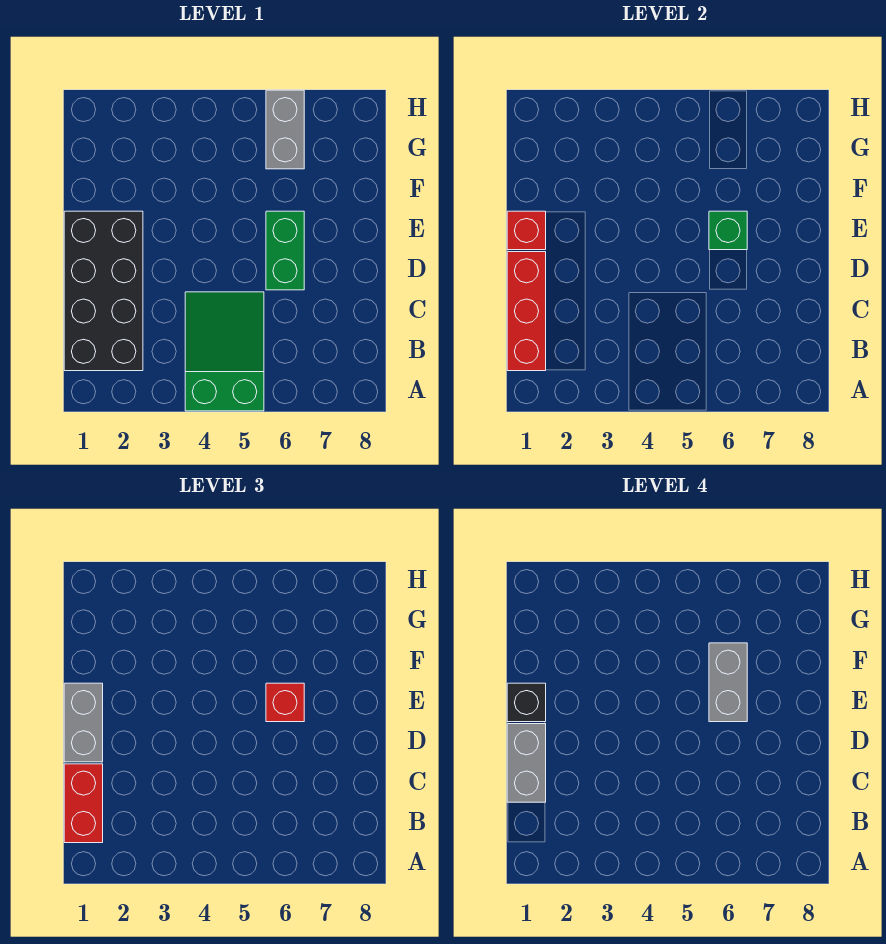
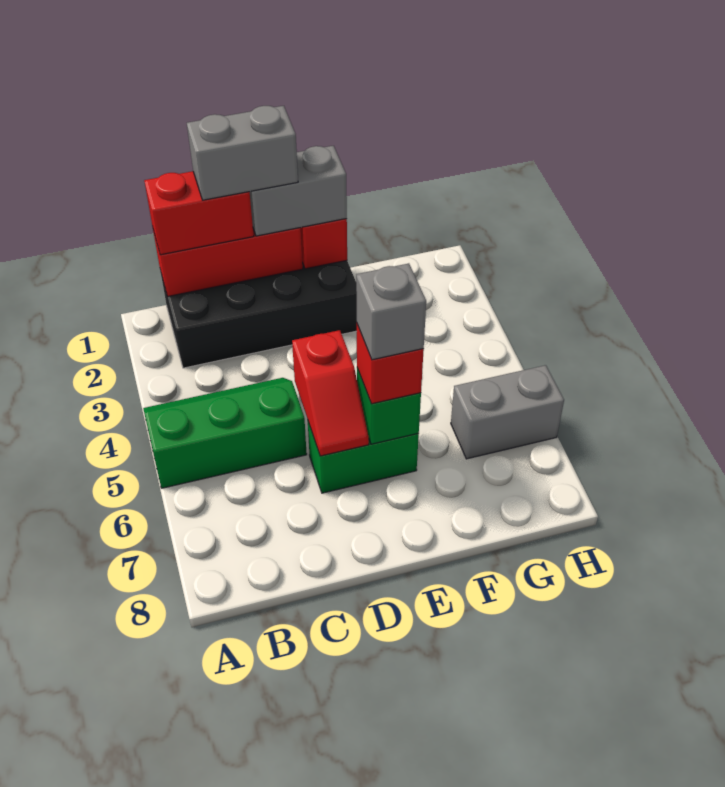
green 2x3 slope [185,292,264,411] -> green 2x3 slope turned to [143,378,307,488]
none -> red 1x2 slope [292,330,369,456]
black 1x1 brick [507,683,546,722] -> none
grey 1x2 brick [709,643,747,722] -> grey 1x1 brick [356,263,426,360]

